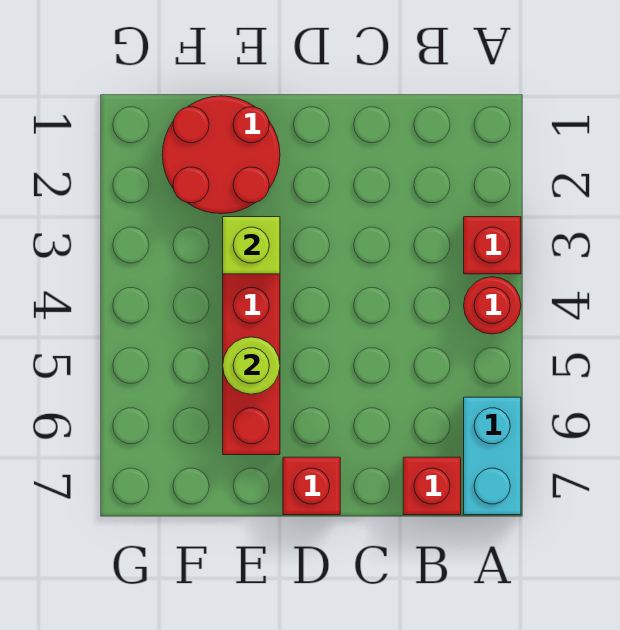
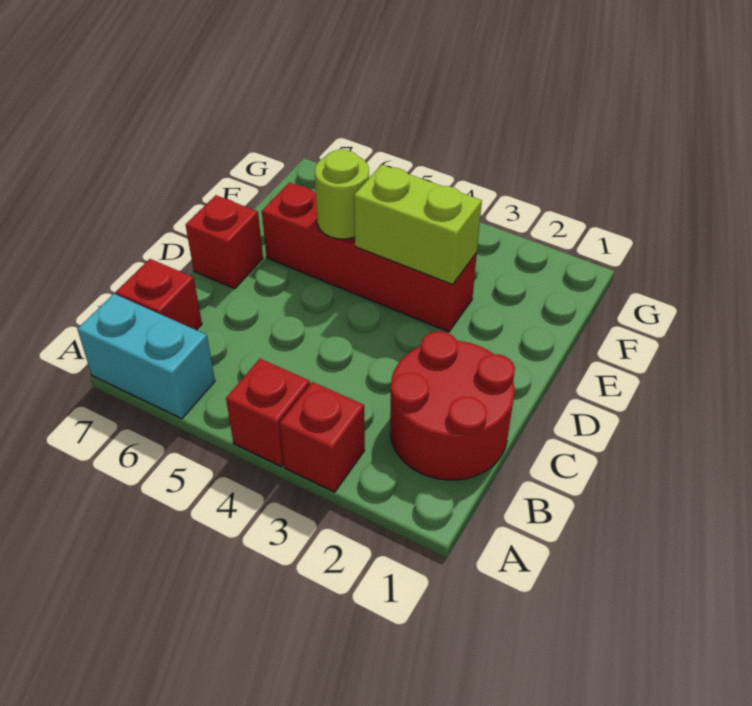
red 1x1 round brick [464,277,521,334] -> red 1x1 brick [226,359,310,467]
red 2x2 round brick [162,96,280,214] -> red 2x2 round brick moved to [390,332,515,480]
lime 1x1 brick [223,217,280,274] -> lime 1x2 brick [354,165,482,285]

